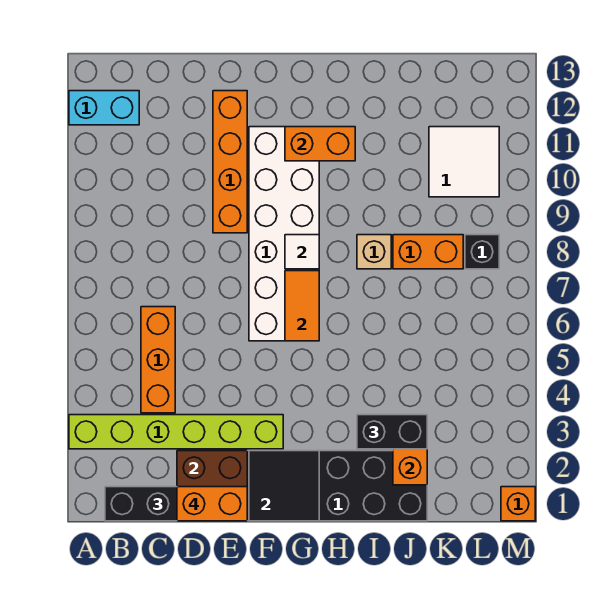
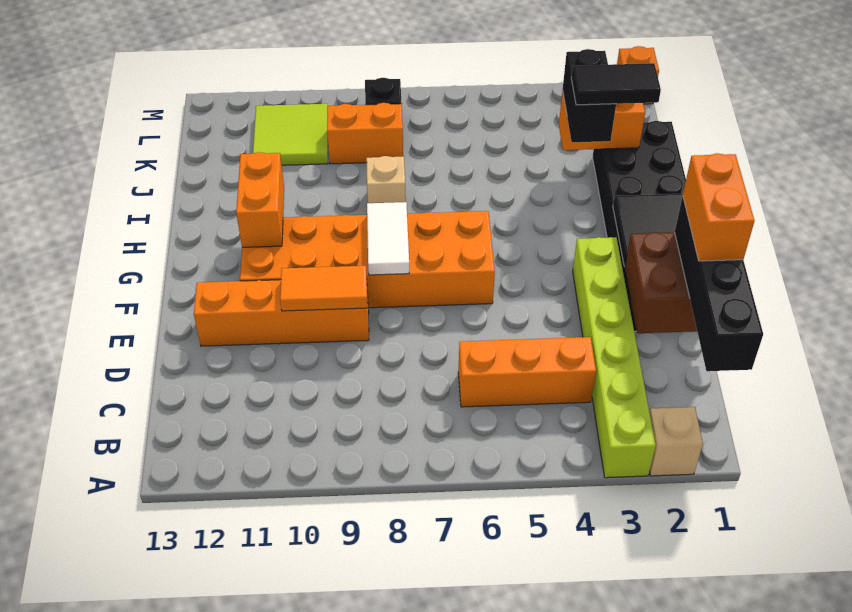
none -> tan 1x1 brick [650,407,703,476]
cyan 1x2 brick [69,91,139,125] -> none
white 2x6 brick [249,127,319,341] -> orange 2x6 brick [240,211,495,308]
orange 1x2 tile [285,271,319,341] -> orange 1x2 tile moved to [280,266,367,311]
white 1x1 tile [285,235,319,269] -> white 1x2 tile [367,202,409,275]
none -> black 1x2 tile [571,63,661,105]
orange 1x2 brick [393,235,463,269] -> orange 1x2 brick turned to [327,103,403,164]
white 2x2 tile [429,127,499,197] -> lime 2x2 tile [253,104,328,165]

